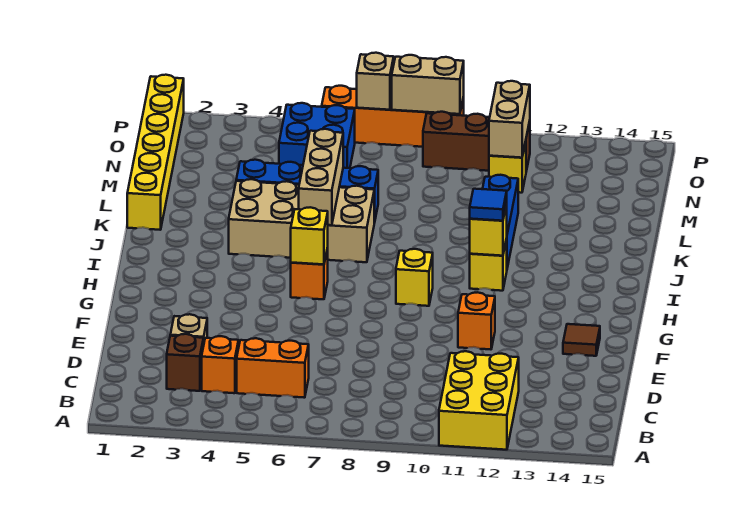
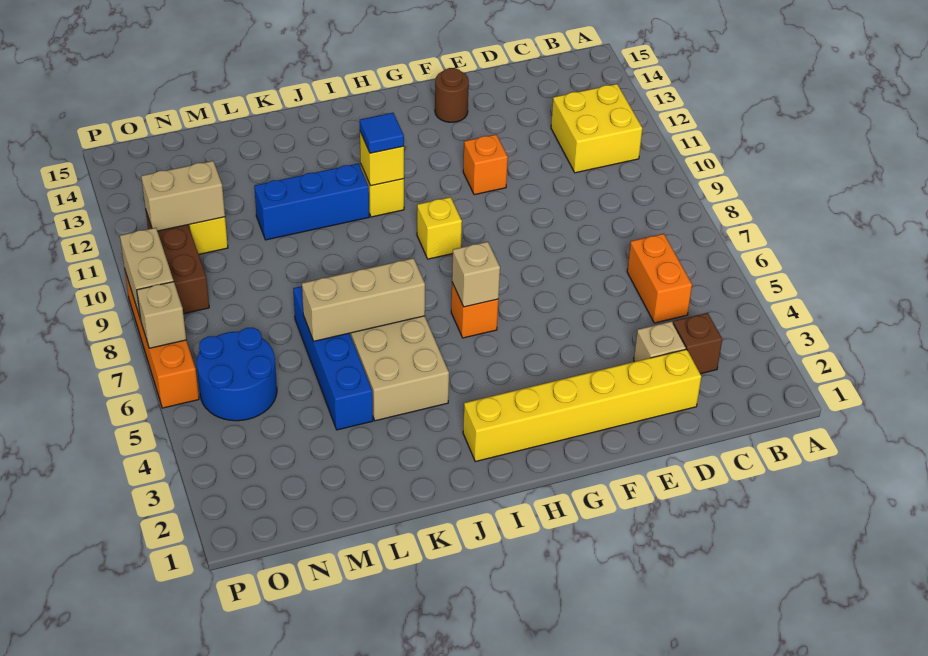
yellow 2x3 brick [439,351,519,450] -> yellow 2x2 brick [551,84,642,173]
orange 1x1 brick [202,336,239,393] -> none
brown 1x1 tile [563,324,600,356] -> brown 1x1 round brick [435,68,469,122]
yellow 1x1 brick [291,207,328,264] -> tan 1x1 brick [452,242,500,307]
yellow 1x6 brick [127,75,184,230] -> yellow 1x6 brick moved to [463,349,702,462]
blue 2x2 brick [279,103,355,168] -> blue 2x2 round brick [197,328,277,421]

